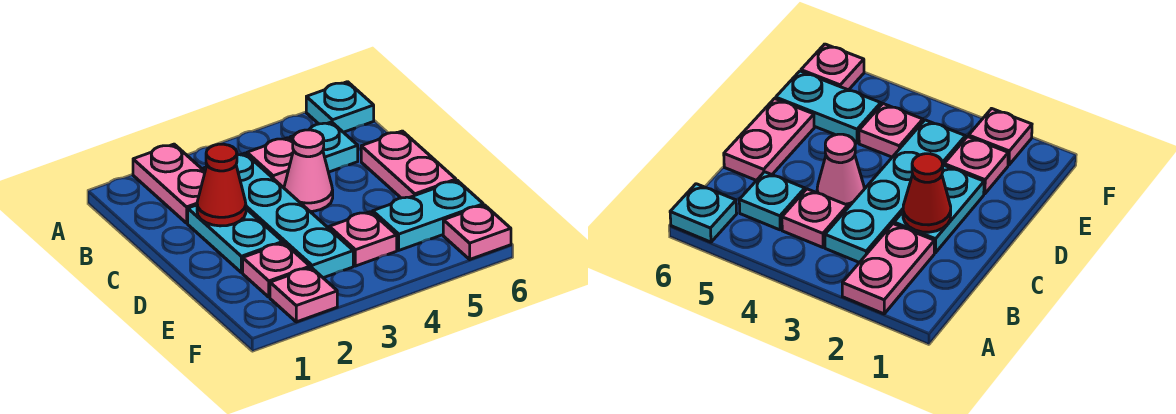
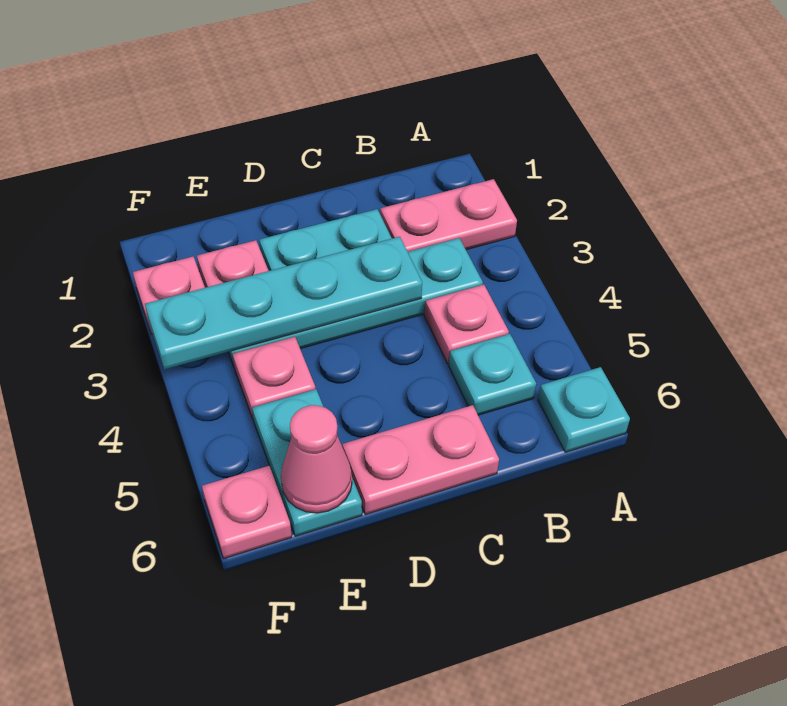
red 1x1 cone [197,144,246,226] -> none
none -> cyan 1x4 plate [145,237,422,369]
pink 1x1 cone [284,130,333,211] -> pink 1x1 cone moved to [281,405,352,513]

